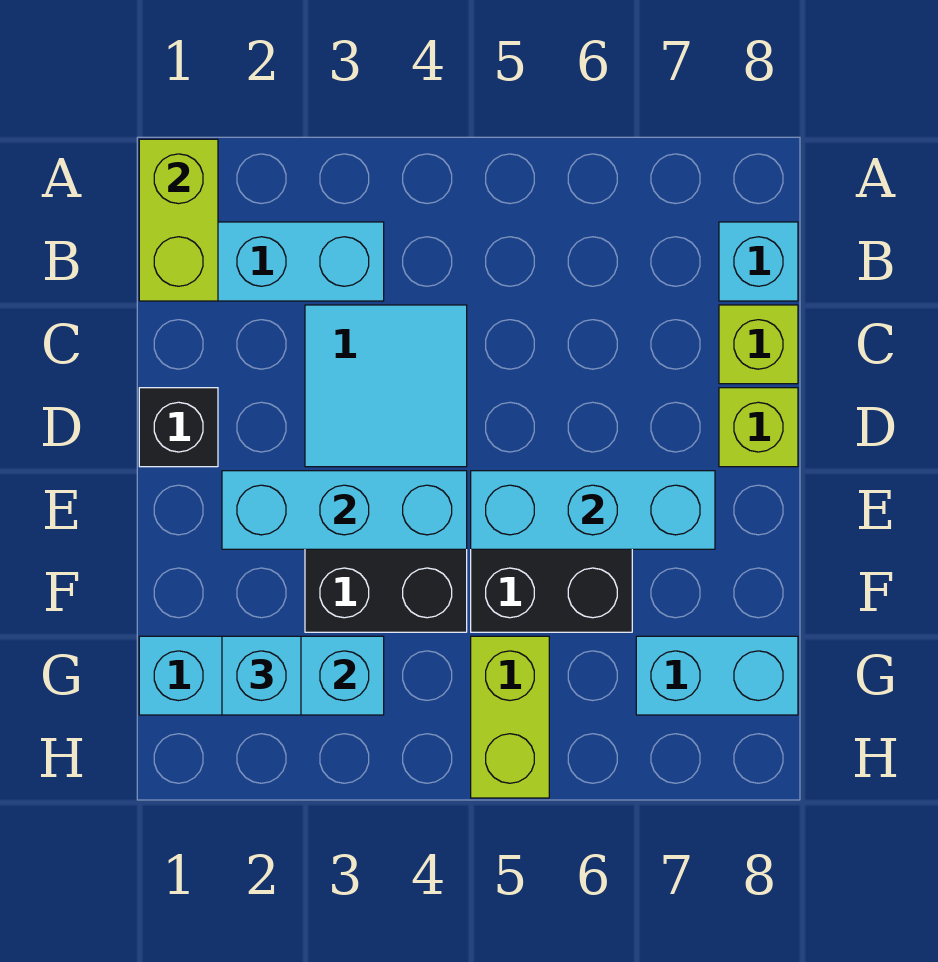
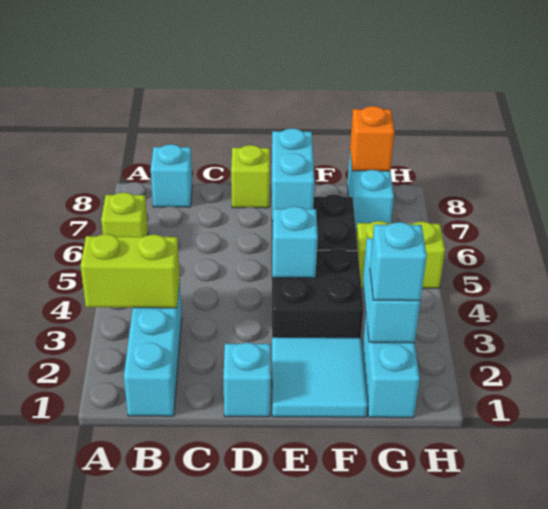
lime 1x2 brick [139,139,218,301] -> lime 1x2 brick moved to [81,234,180,308]
cyan 2x2 tile [305,305,467,467] -> cyan 2x2 tile moved to [272,337,367,417]
lime 1x1 brick [719,305,798,384] -> lime 1x1 brick moved to [101,192,148,237]
black 1x1 brick [139,388,218,467] -> cyan 1x1 brick [223,343,271,417]
cyan 1x3 brick [222,471,467,549] -> cyan 1x1 brick [272,206,318,278]
cyan 1x3 brick [471,471,715,549] -> cyan 1x2 brick [272,128,315,221]
none -> orange 1x1 brick [350,106,395,171]

